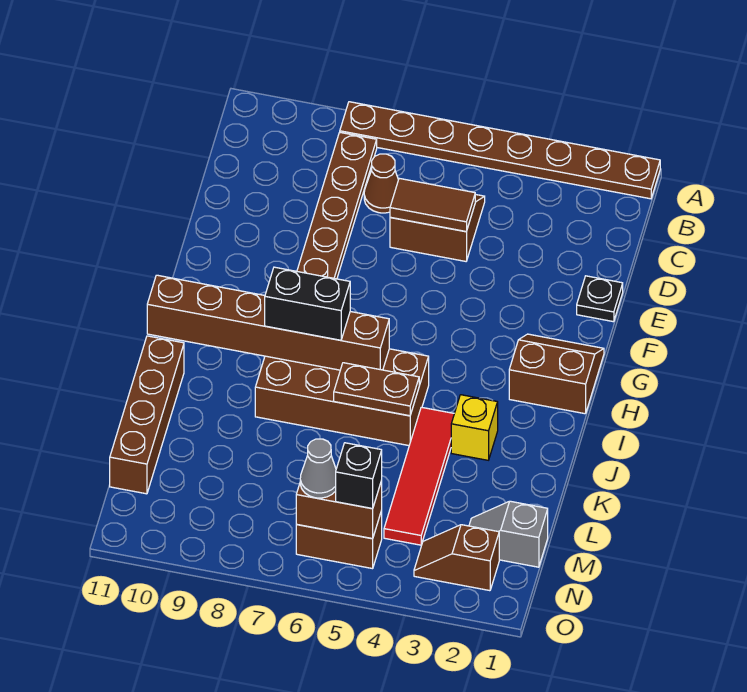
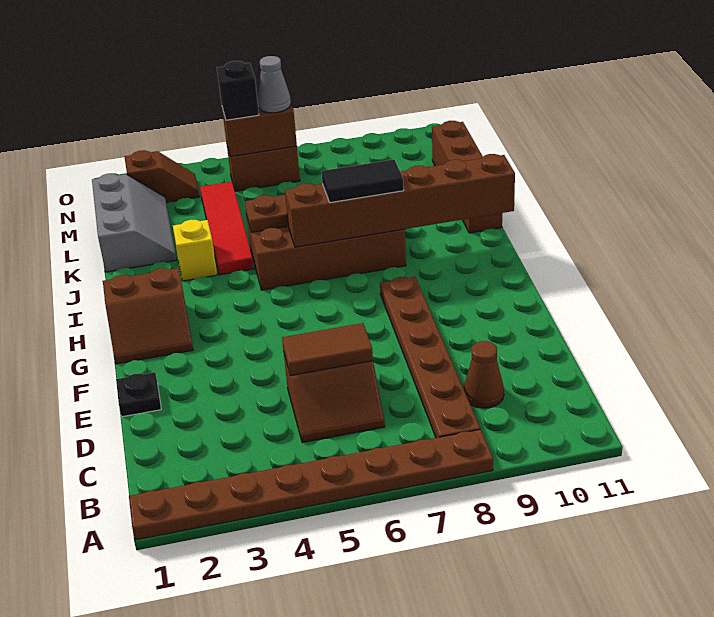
brown 1x1 cone [364,154,398,213] -> brown 1x1 cone moved to [464,341,504,408]
black 1x2 brick [265,267,350,340] -> black 1x2 tile [322,159,404,203]
grey 1x2 slope [469,501,548,567] -> grey 2x3 slope [92,174,176,272]

